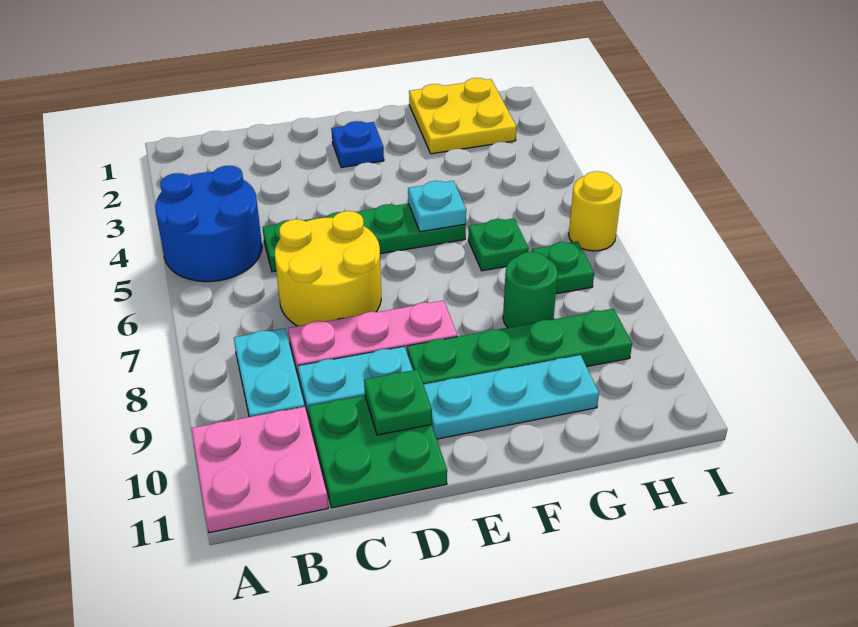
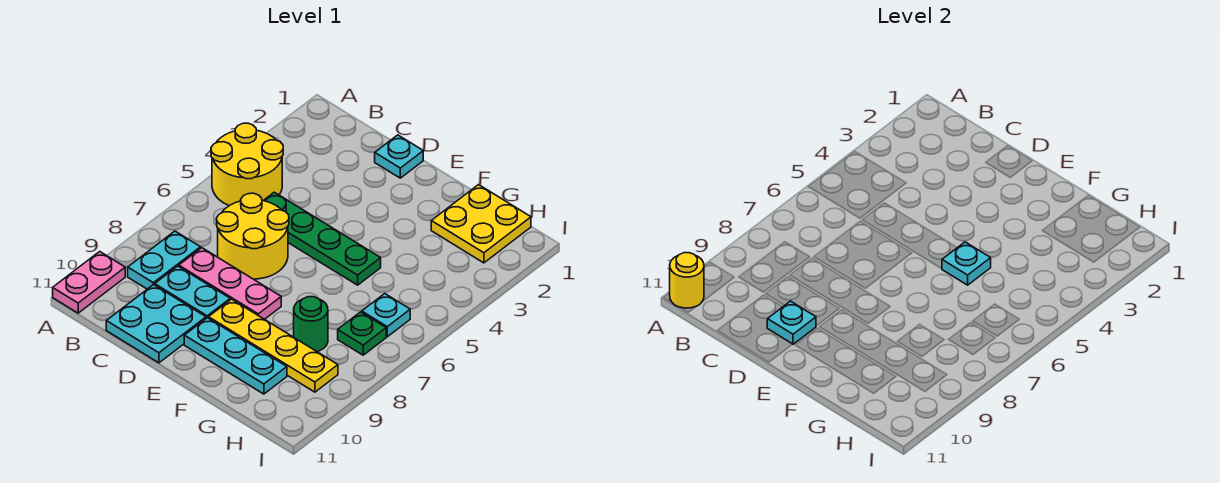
blue 2x2 round brick [155,166,262,282] -> yellow 2x2 round brick [211,123,283,206]
pink 2x2 plate [191,407,328,533] -> pink 1x2 plate [53,252,125,313]
green 2x2 plate [308,395,447,508] -> cyan 2x2 plate [106,285,206,363]
none -> cyan 1x1 plate [375,135,423,178]
green 1x1 plate [364,370,432,435] -> cyan 1x1 plate [767,301,816,344]
blue 1x1 plate [332,121,384,168] -> none
green 1x4 plate [407,309,632,384] -> yellow 1x4 plate [209,299,338,392]
green 1x1 plate [468,218,529,271] -> none
none -> cyan 1x1 plate [362,294,410,337]
yellow 1x1 round brick [569,171,622,251] -> yellow 1x1 round brick moved to [670,253,704,308]

